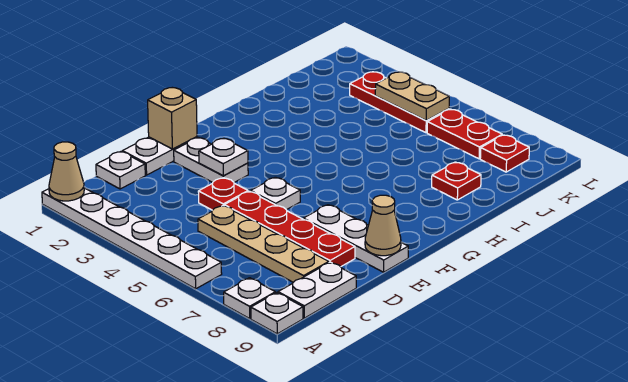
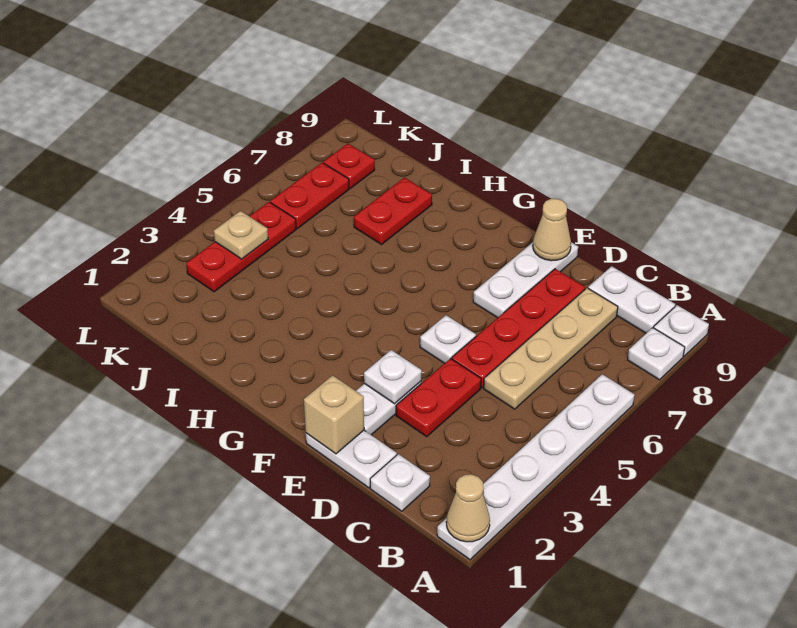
red 1x1 plate [198,178,248,210] -> red 1x2 plate [396,358,481,437]
red 1x1 plate [432,162,481,200] -> red 1x2 plate [354,178,432,244]
tan 1x2 plate [375,72,449,121] -> tan 1x1 plate [214,211,268,259]

